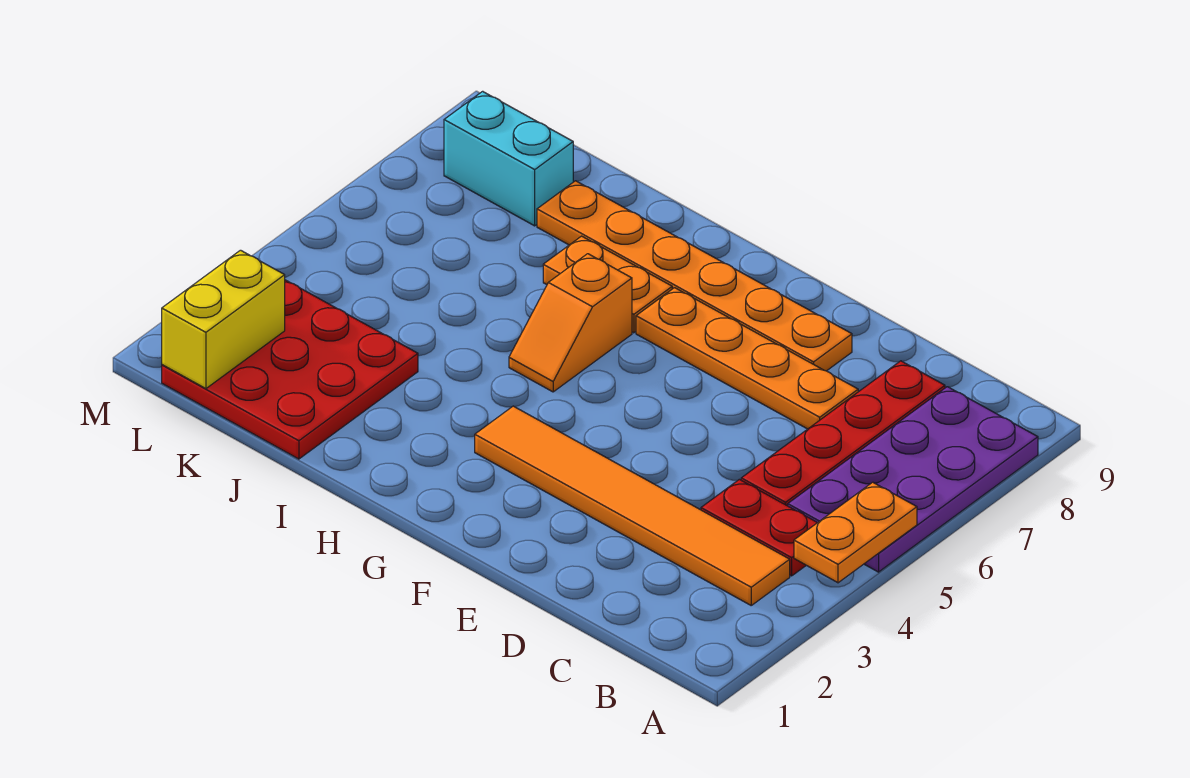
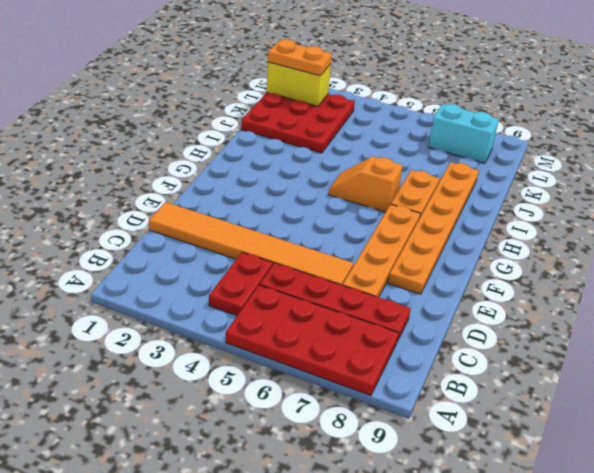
orange 1x2 plate [794,482,917,583] -> orange 1x2 plate moved to [268,39,332,76]
purple 2x4 plate [788,387,1038,572] -> red 2x4 plate [226,285,398,396]
orange 1x6 tile [475,406,790,605] -> orange 1x6 tile turned to [149,202,353,285]
cyan 1x2 brick [444,91,573,226] -> cyan 1x2 brick turned to [429,104,499,163]

